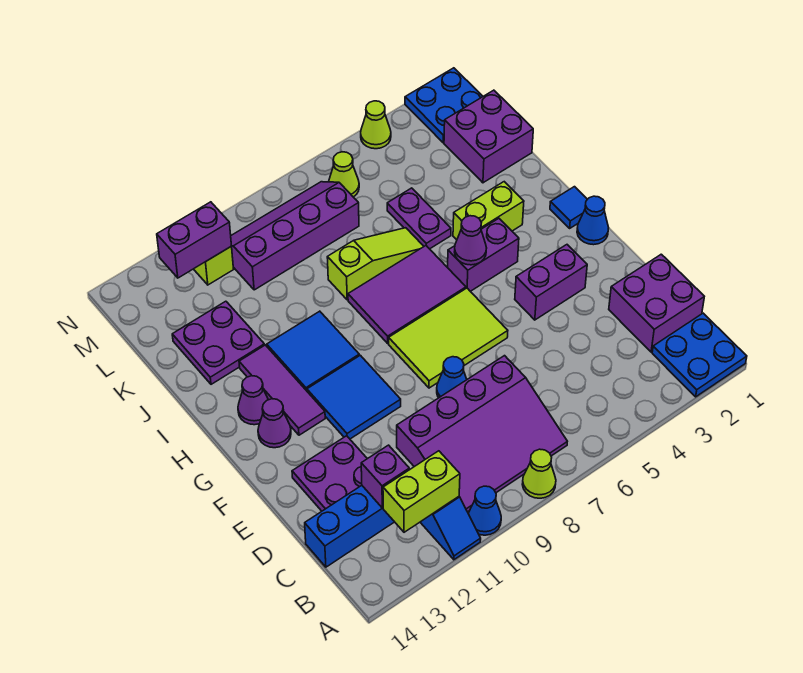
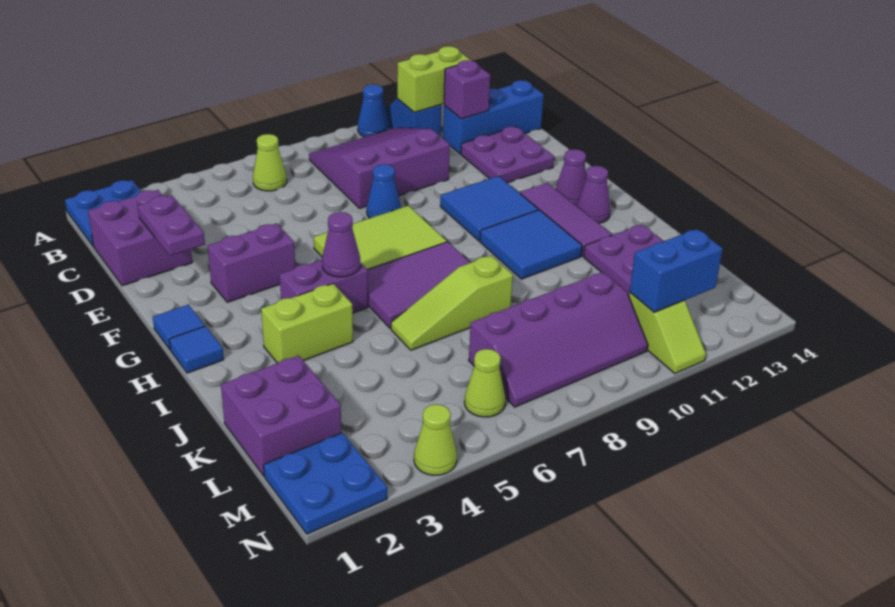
lime 1x1 cone [522,449,556,498] -> lime 1x1 cone moved to [253,134,287,191]
purple 3x4 slope [397,356,567,512] -> purple 3x3 slope [309,128,450,208]
blue 1x1 cone [577,196,609,245] -> blue 1x1 tile [153,304,205,350]
purple 1x2 plate [387,188,451,249] -> purple 1x2 plate moved to [138,195,205,256]
purple 1x2 brick [157,202,231,278] -> blue 1x2 brick [629,229,723,312]

